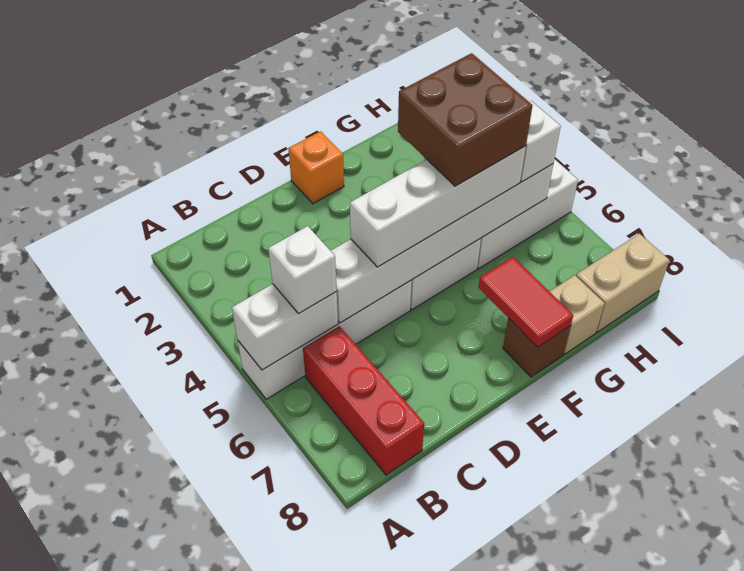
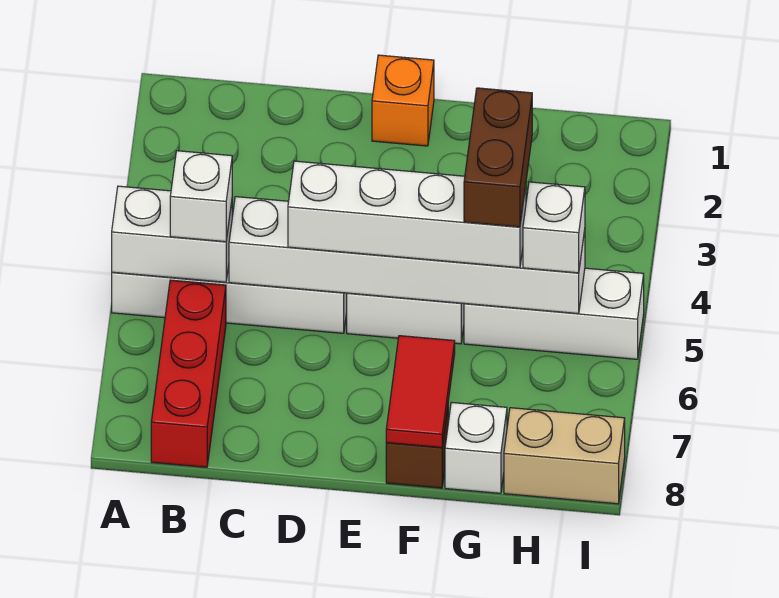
brown 2x2 brick [398,53,533,186] -> brown 1x2 brick [464,88,532,227]
tan 1x1 brick [549,275,604,354] -> white 1x1 brick [445,402,507,493]

